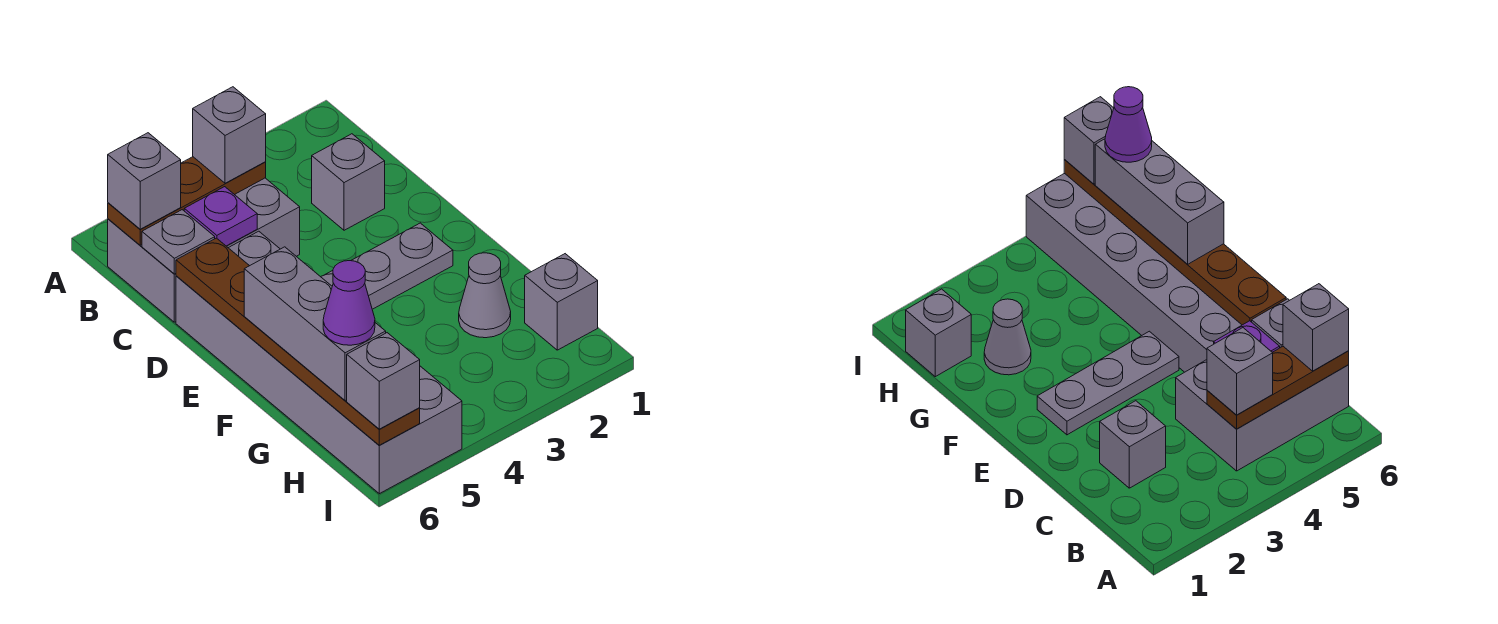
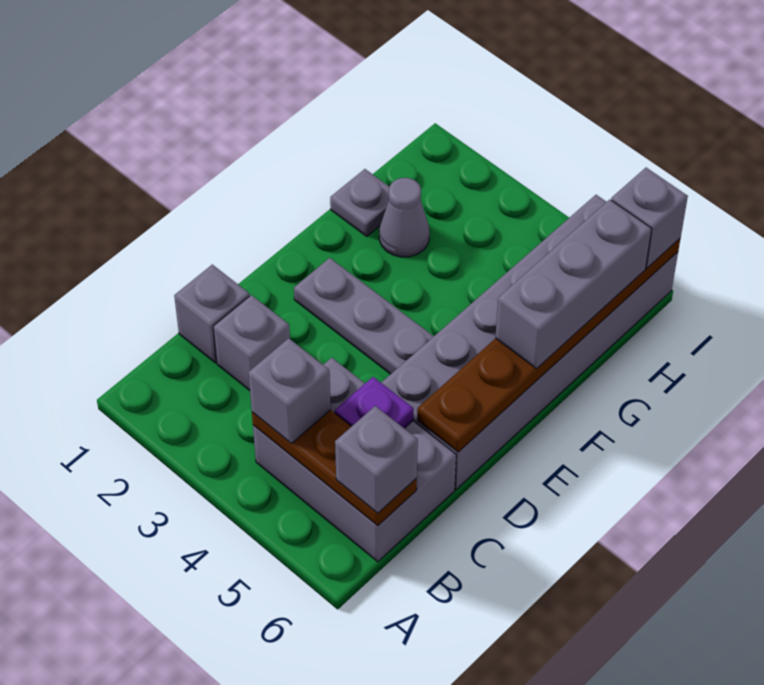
grey 1x1 plate [142,210,215,274] -> grey 1x1 plate moved to [330,169,389,237]
grey 1x1 brick [525,254,598,350] -> grey 1x1 brick moved to [174,265,250,363]
purple 1x1 cone [323,261,375,345] -> none

